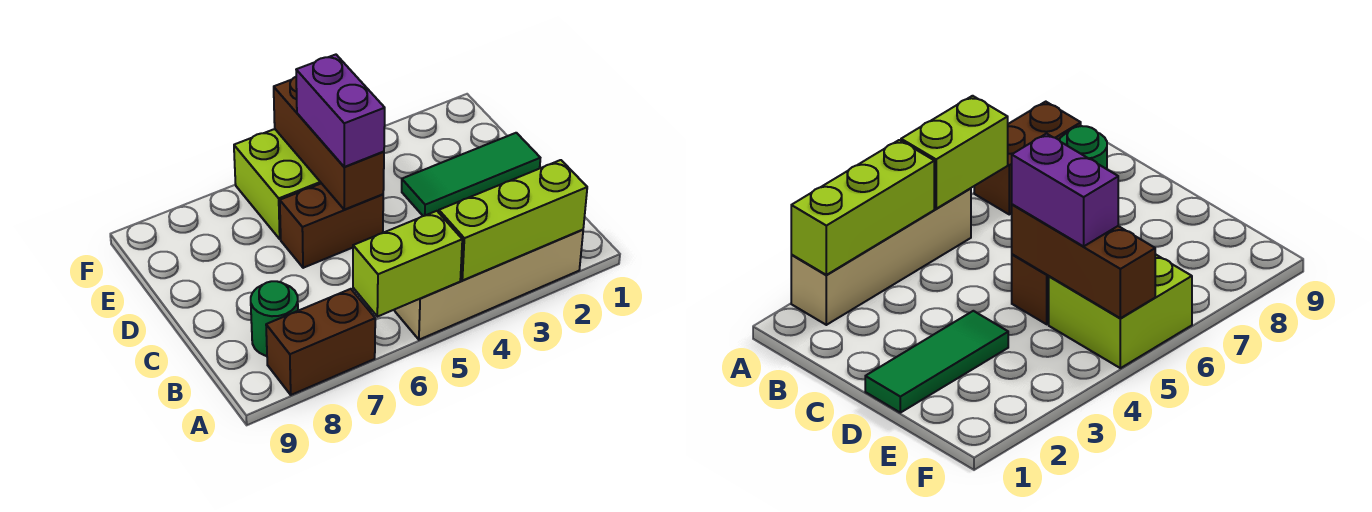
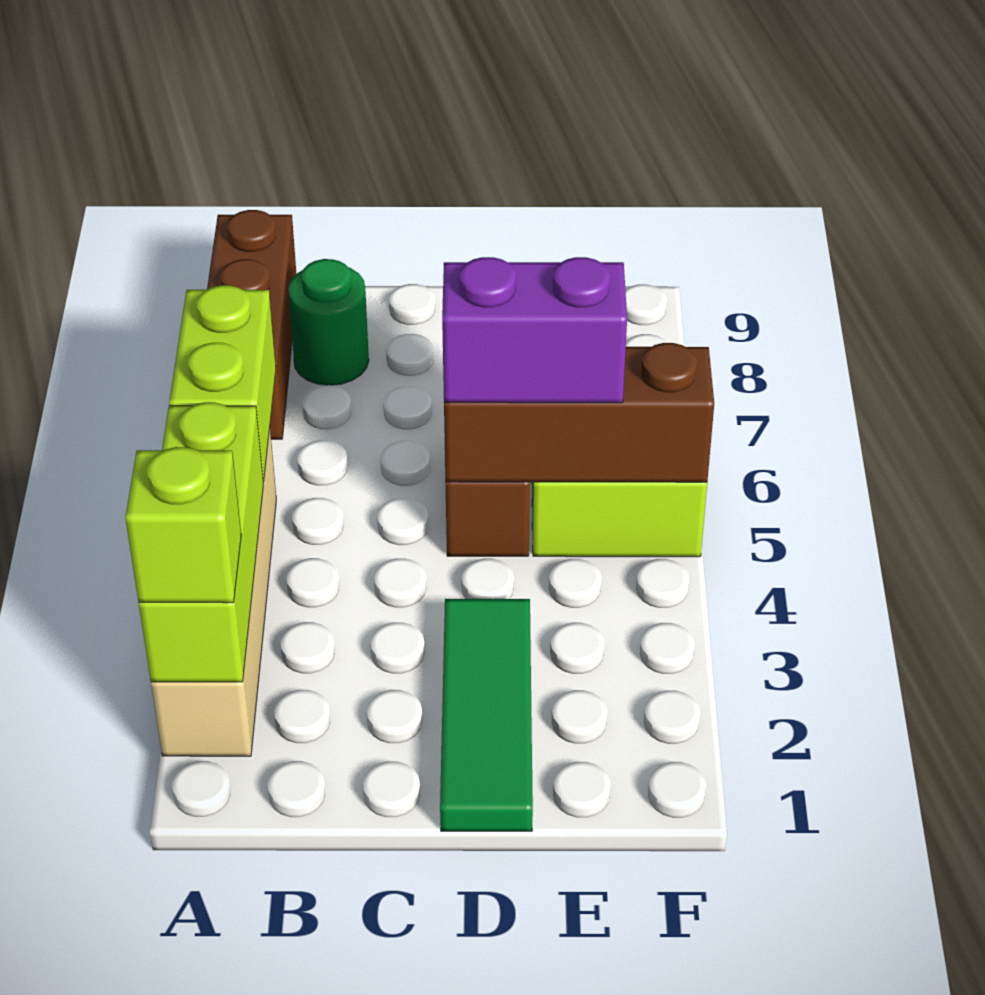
none -> lime 1x1 brick [125,447,241,603]
brown 1x2 brick [266,289,375,395] -> brown 1x3 brick [207,210,296,439]

